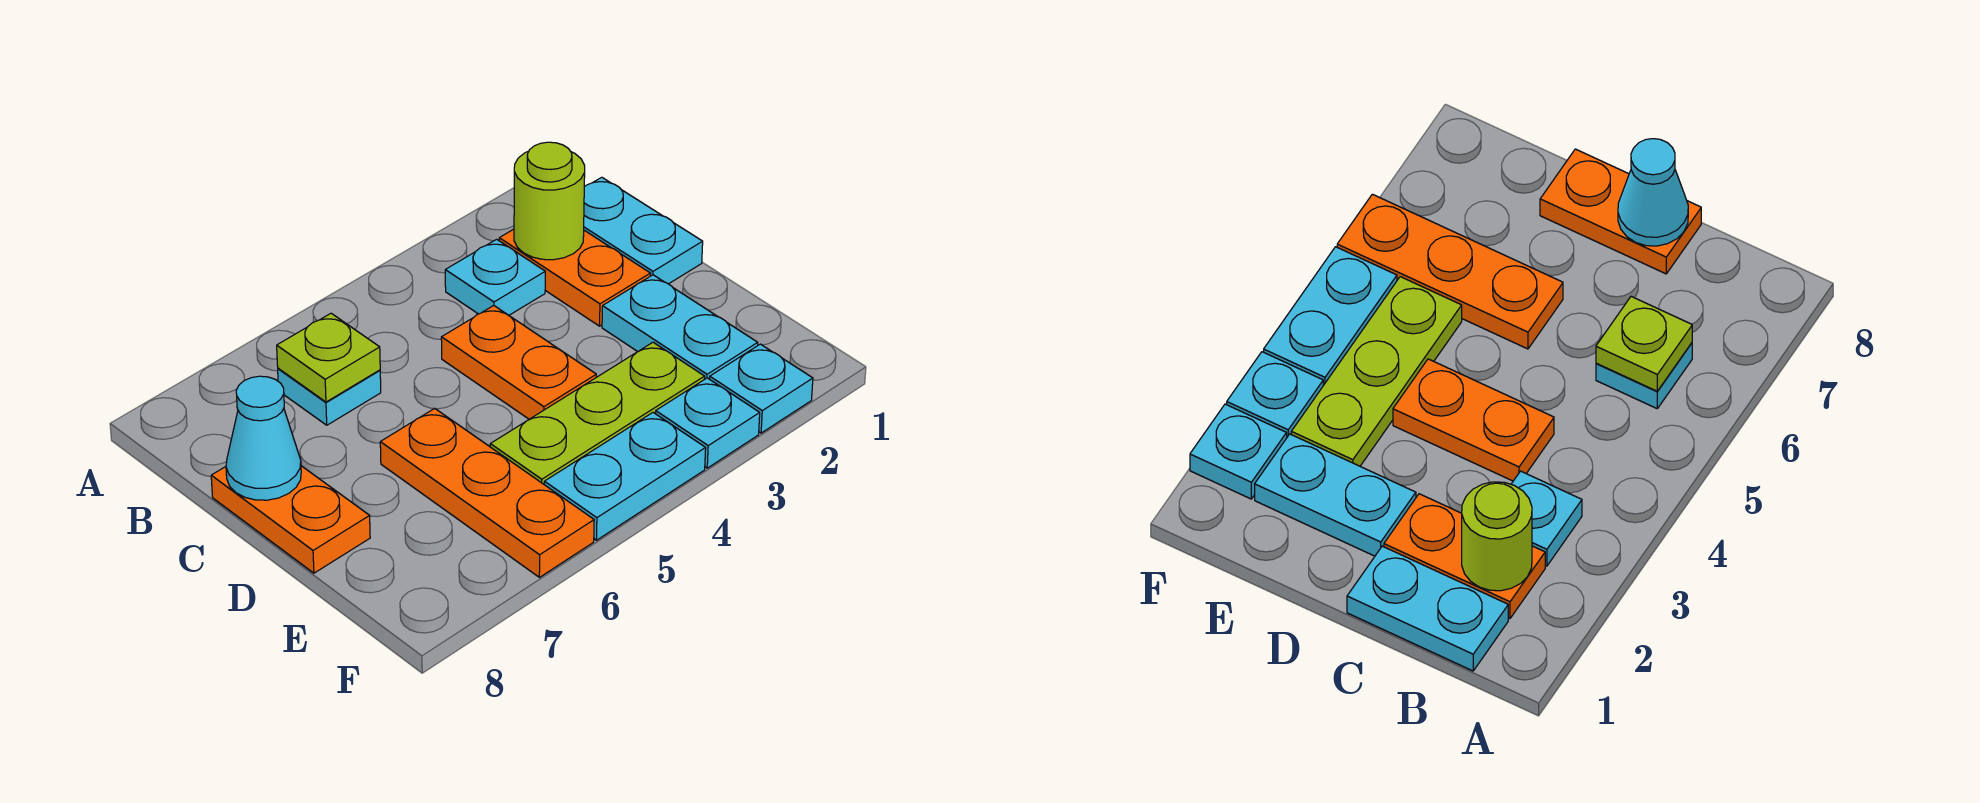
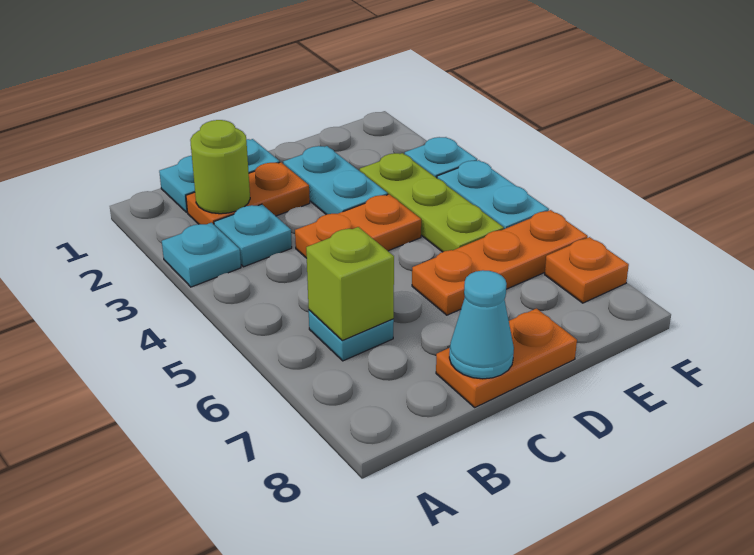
lime 1x1 plate [277,313,380,402] -> lime 1x1 brick [306,227,394,341]
cyan 1x2 plate [602,275,758,379] -> cyan 1x2 plate turned to [283,146,388,215]
cyan 1x1 plate [710,344,813,433] -> cyan 1x1 plate moved to [162,223,241,287]
none -> orange 1x1 plate [545,237,629,303]

